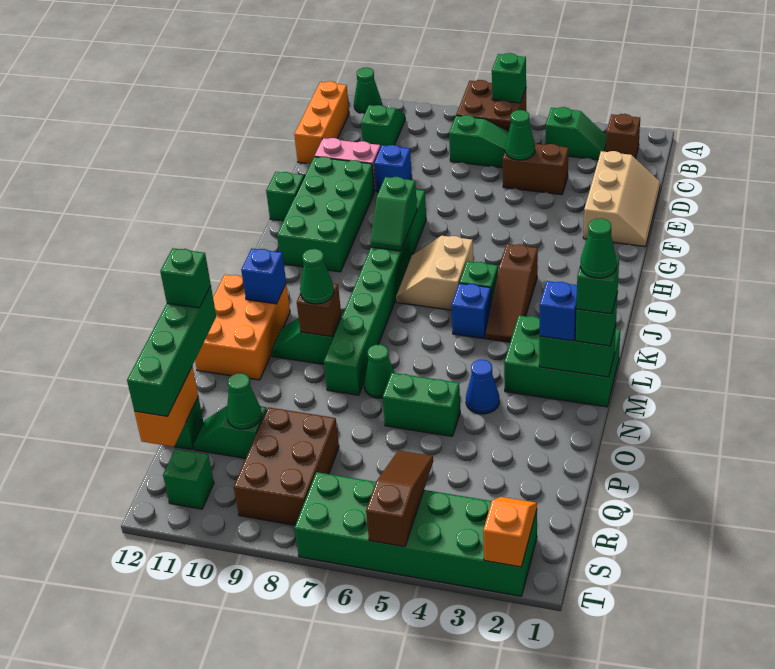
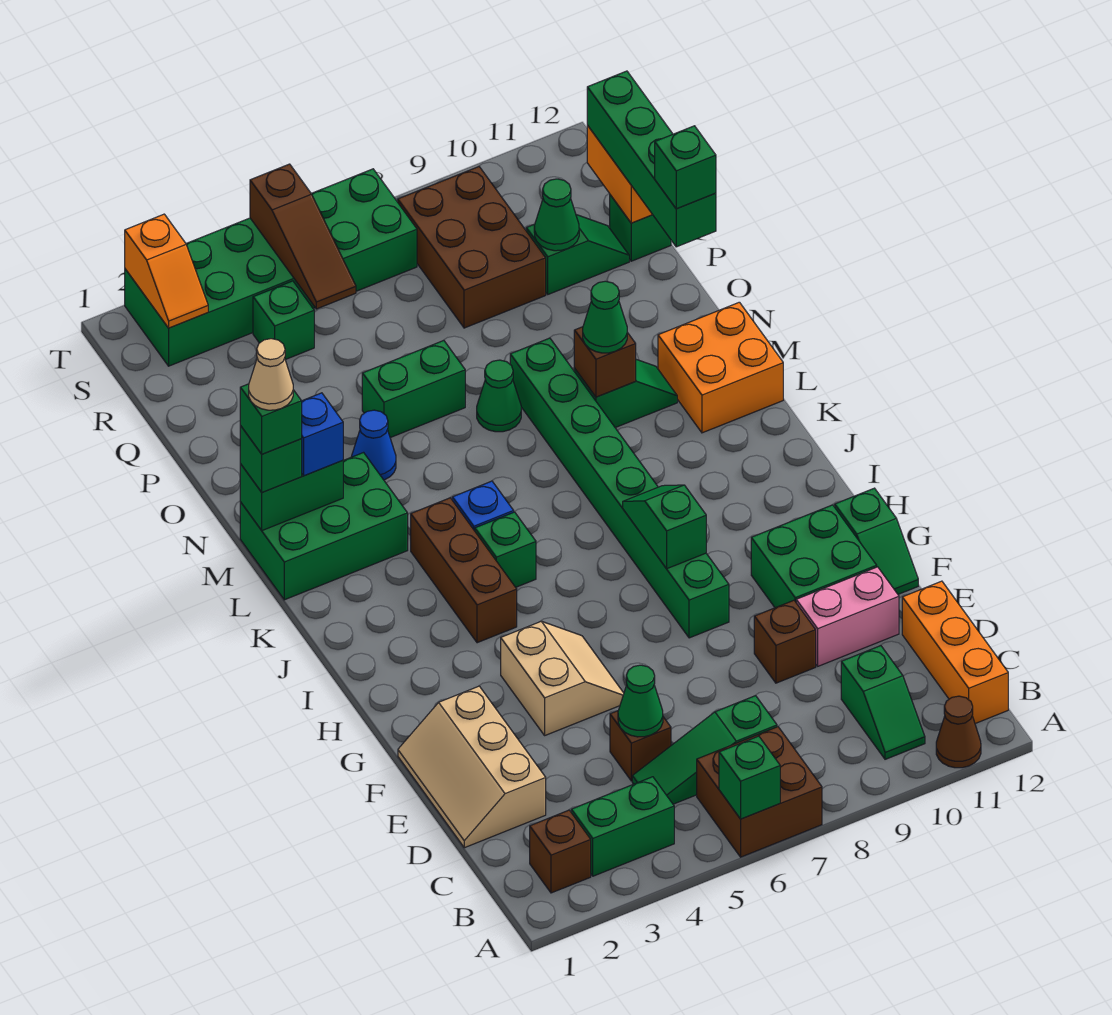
green 1x1 cone [354,68,382,114] -> brown 1x1 cone [936,696,981,768]
green 1x2 slope [545,107,606,160] -> green 1x2 brick [571,777,674,876]
brown 1x2 brick [503,144,568,195] -> brown 1x1 brick [610,711,671,781]
blue 1x1 brick [374,145,412,192] -> brown 1x1 brick [754,600,816,683]
green 2x4 brick [277,157,375,272] -> green 2x2 brick [751,505,877,608]
brown 1x3 slope [486,244,538,342] -> brown 1x3 brick [411,498,517,643]
tan 2x2 slope [396,236,473,310] -> tan 2x2 slope moved to [501,621,624,735]
orange 2x3 brick [195,274,290,380] -> orange 2x2 brick [658,302,783,433]
blue 1x1 brick [241,249,286,304] -> none
green 1x1 cone [580,218,617,278] -> tan 1x1 cone [249,339,293,410]
green 1x1 brick [163,449,214,509] -> green 1x1 brick moved to [253,281,314,360]

